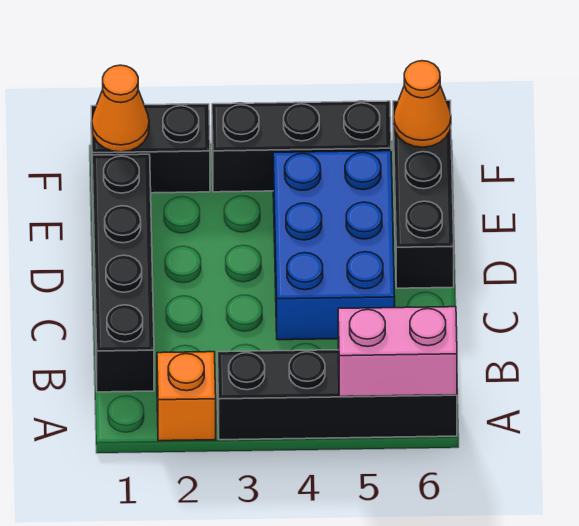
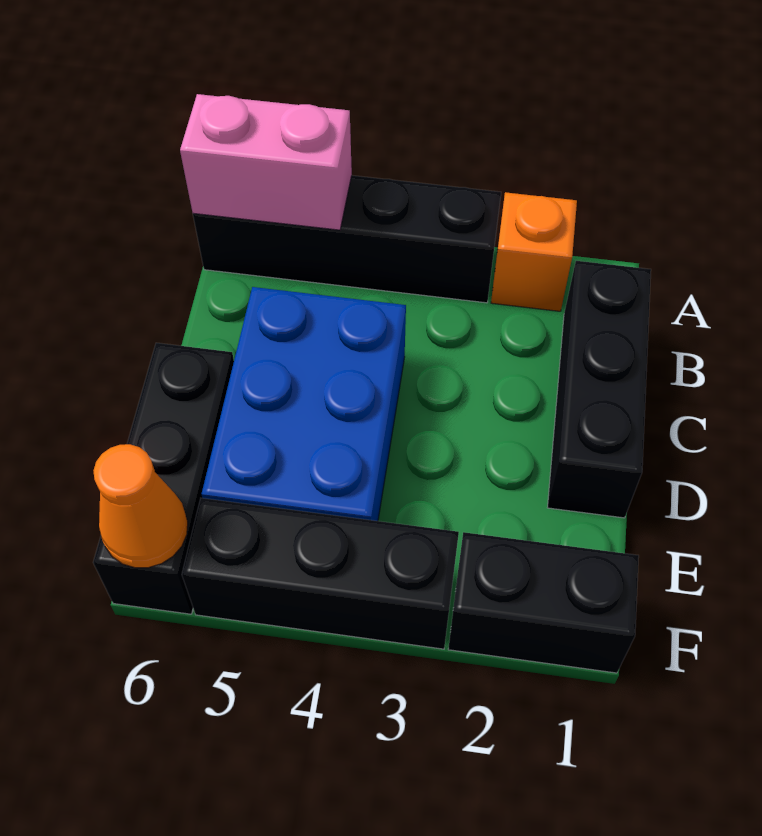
black 1x4 brick [92,154,154,392] -> black 1x3 brick [547,261,651,518]
orange 1x1 cone [92,65,149,152] -> none

